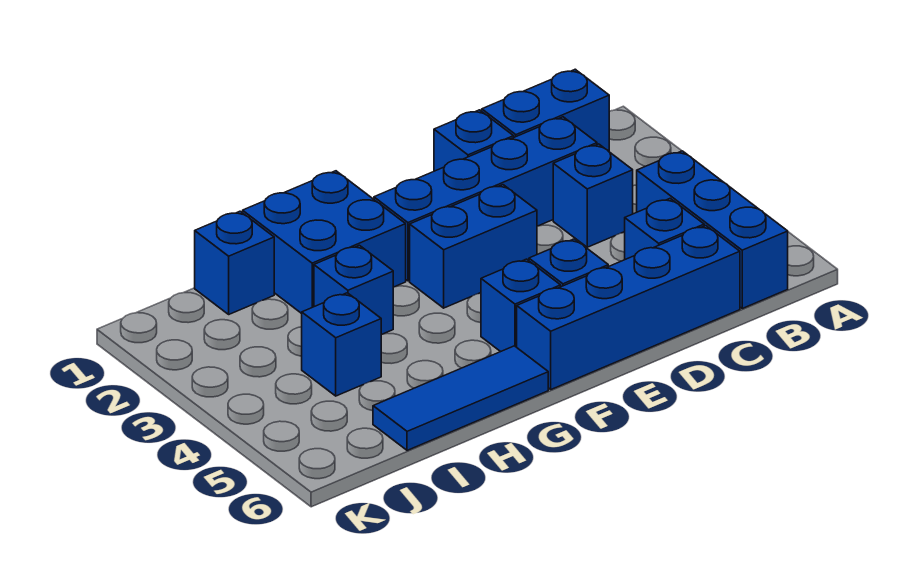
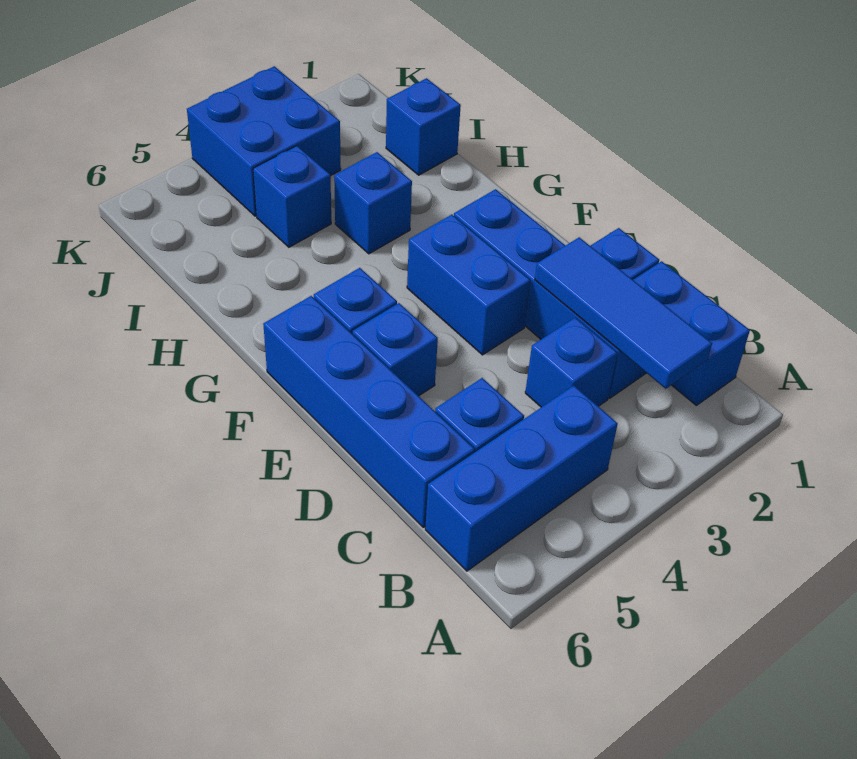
blue 2x2 brick [243,171,406,314] -> blue 2x2 brick moved to [187,66,341,216]
blue 1x3 tile [373,346,548,450] -> blue 1x3 tile moved to [535,237,712,389]

